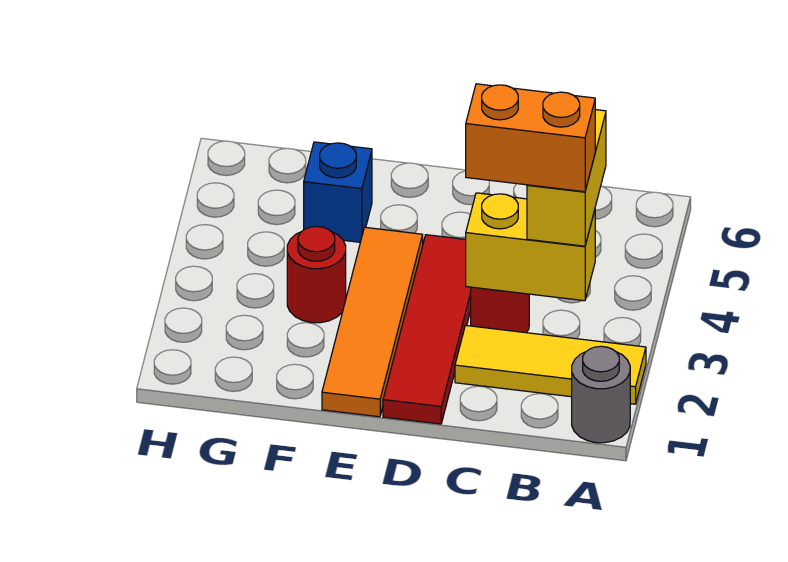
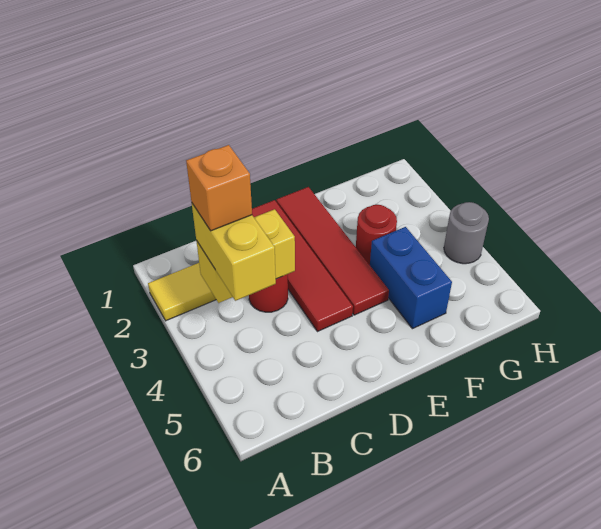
grey 1x1 round brick [572,346,630,443] -> grey 1x1 round brick moved to [444,202,489,264]
orange 1x2 brick [466,84,595,192] -> orange 1x1 brick [186,145,252,231]
orange 1x4 tile [322,227,423,417] -> red 1x4 tile [276,187,389,315]
blue 1x1 brick [304,142,372,242] -> blue 1x2 brick [370,227,452,329]

